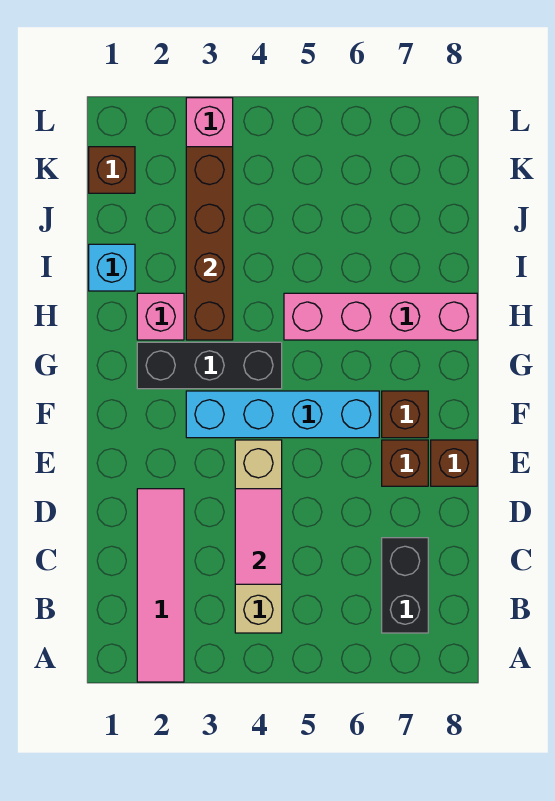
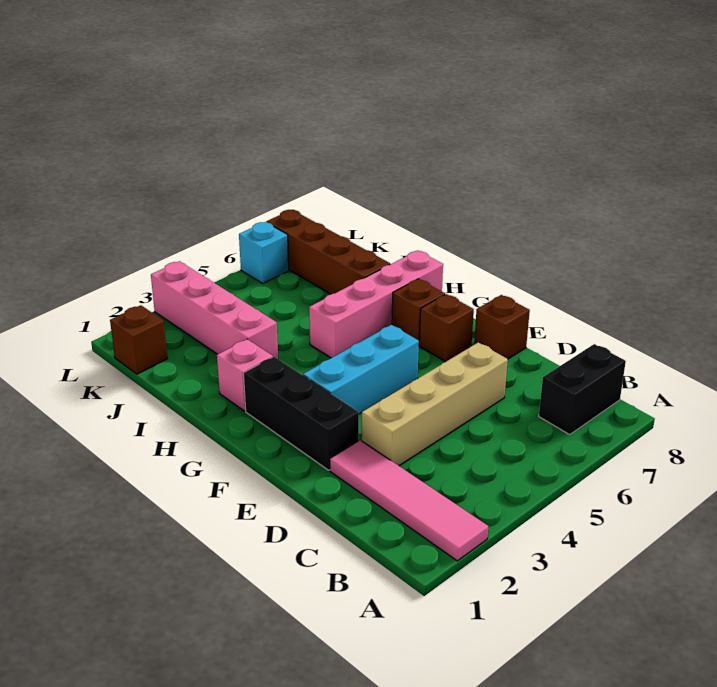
tan 1x4 brick [235,440,282,633] -> tan 1x4 brick turned to [362,342,508,466]
black 1x2 brick [382,538,428,633] -> black 1x2 brick turned to [539,344,626,435]
pink 1x2 tile [235,489,282,584] -> none
brown 1x1 brick [382,440,428,486] -> brown 1x1 brick moved to [392,279,445,340]
cyan 1x4 brick [186,391,379,438] -> cyan 1x3 brick [303,325,419,414]
black 1x3 brick [137,342,282,389] -> black 1x3 brick turned to [243,357,359,470]
brown 1x4 brick [186,147,233,340] -> brown 1x4 brick moved to [266,210,390,294]
cyan 1x1 brick [89,244,135,291] -> cyan 1x1 brick moved to [239,222,289,283]

